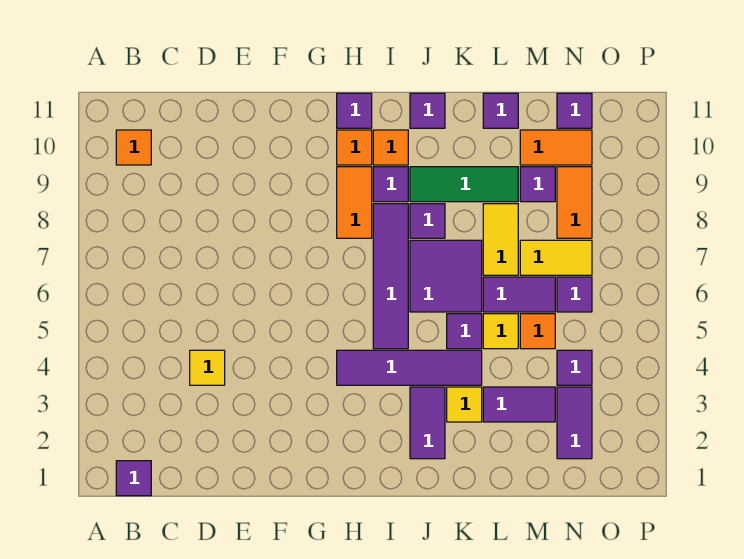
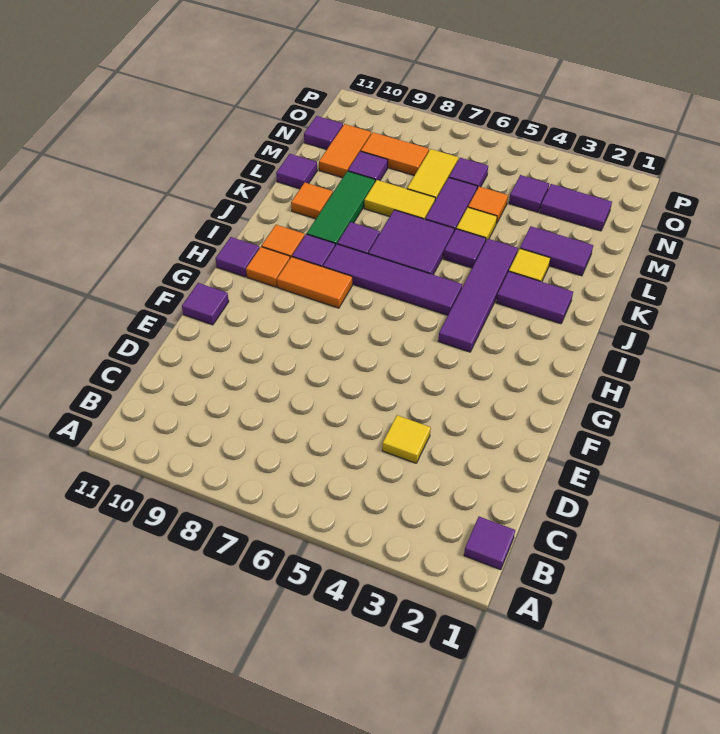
orange 1x1 tile [116,130,151,165] -> orange 1x1 tile moved to [291,183,333,219]
purple 1x1 tile [410,93,445,128] -> purple 1x1 tile moved to [182,283,229,325]
purple 1x2 tile [483,387,555,422] -> purple 1x2 tile turned to [520,226,593,276]

